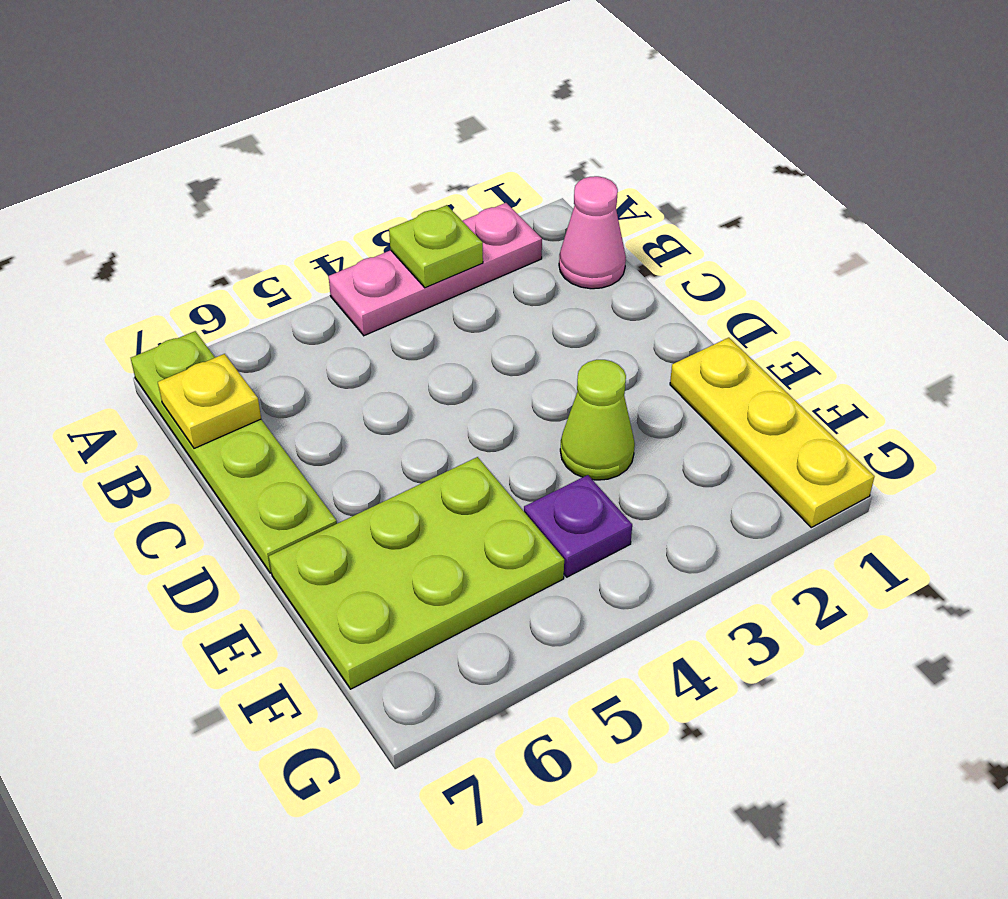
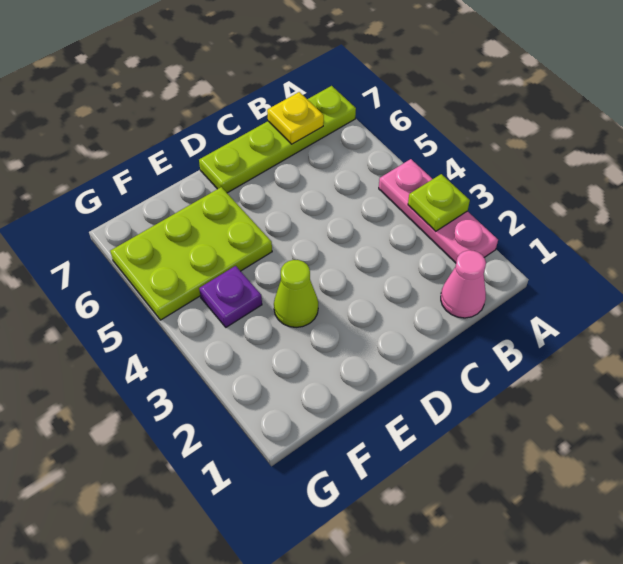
yellow 1x3 plate [670,338,874,527] -> none
lime 2x3 plate [269,457,564,689] -> lime 2x3 plate turned to [110,187,272,320]

